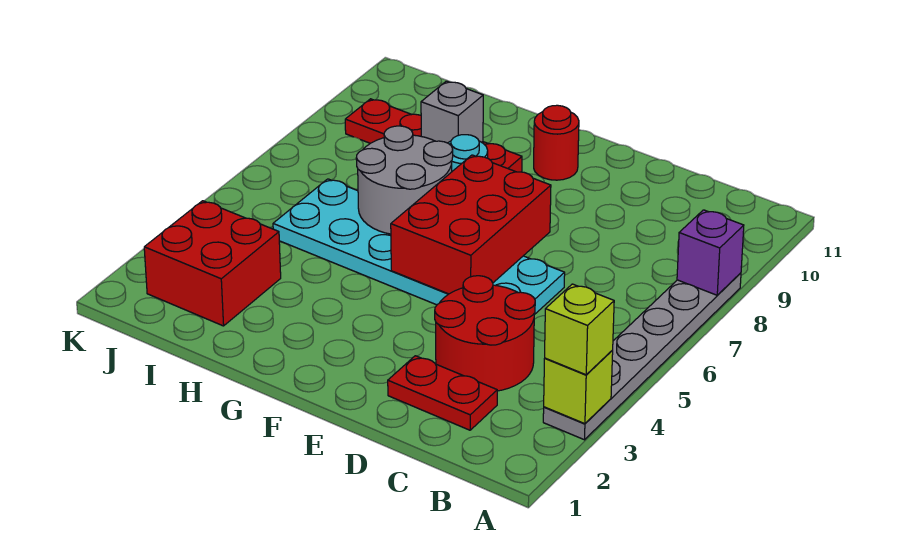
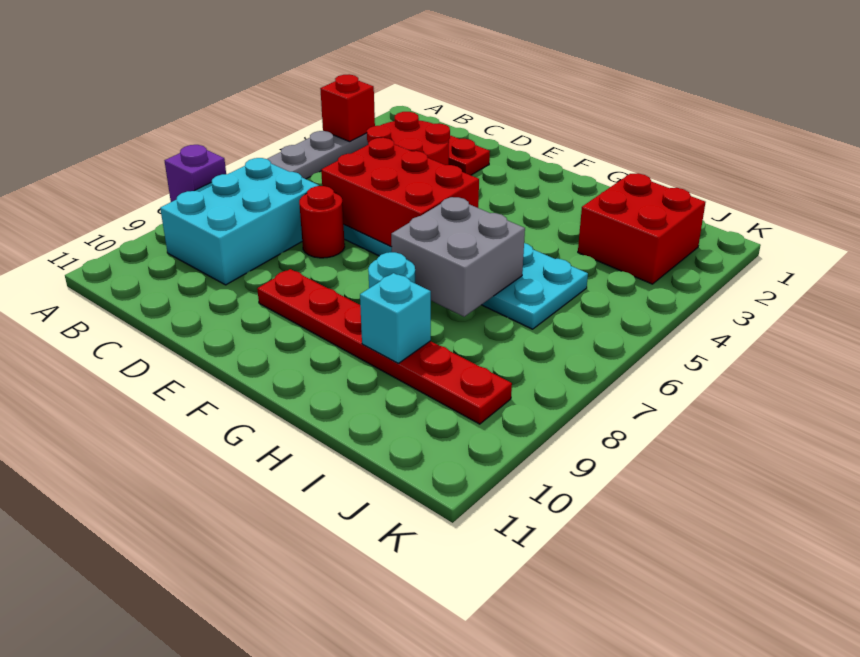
lime 1x1 brick [544,351,613,424] -> red 1x1 brick [320,74,375,142]
lime 1x1 brick [545,284,614,375] -> none
none -> cyan 2x3 brick [160,158,319,285]
red 2x3 brick [391,155,551,294] -> red 2x3 brick turned to [321,138,479,247]
red 1x1 round brick [534,105,579,180] -> red 1x1 round brick moved to [299,186,345,258]
grey 2x2 round brick [356,126,453,234] -> grey 2x2 brick [391,197,525,317]
red 1x4 plate [345,99,522,172] -> red 1x6 plate [257,269,512,424]
grey 1x1 brick [421,81,483,143] -> cyan 1x1 brick [360,273,431,363]

